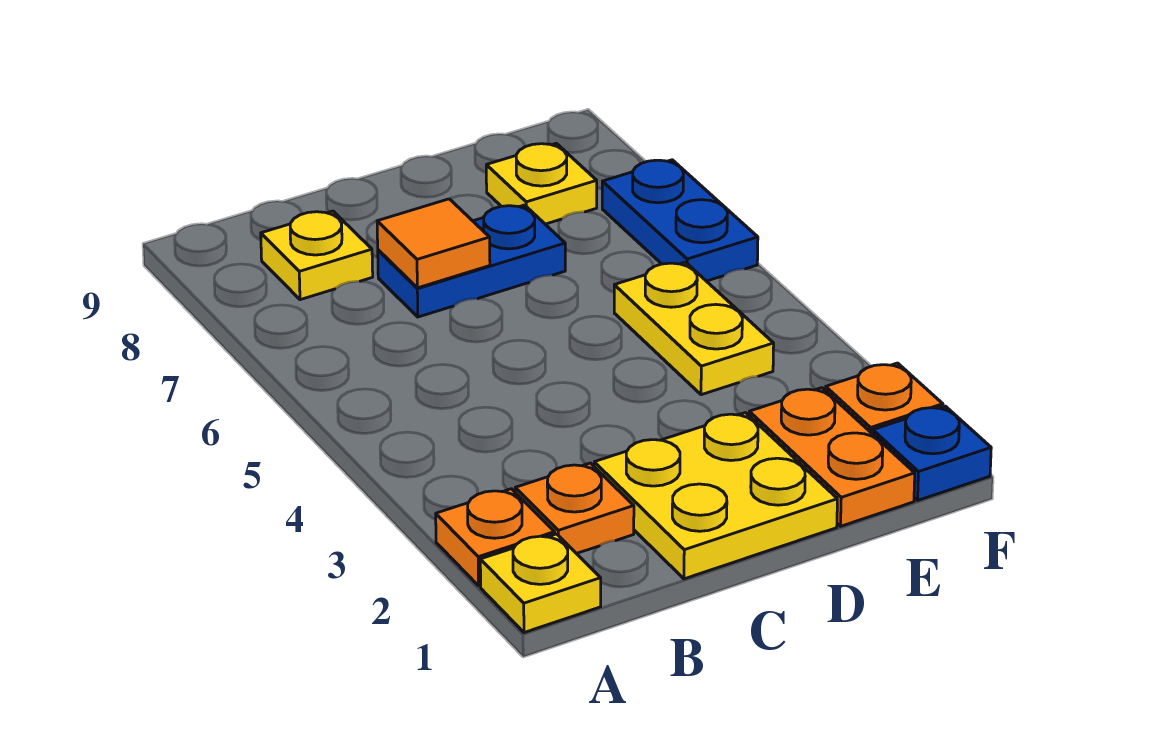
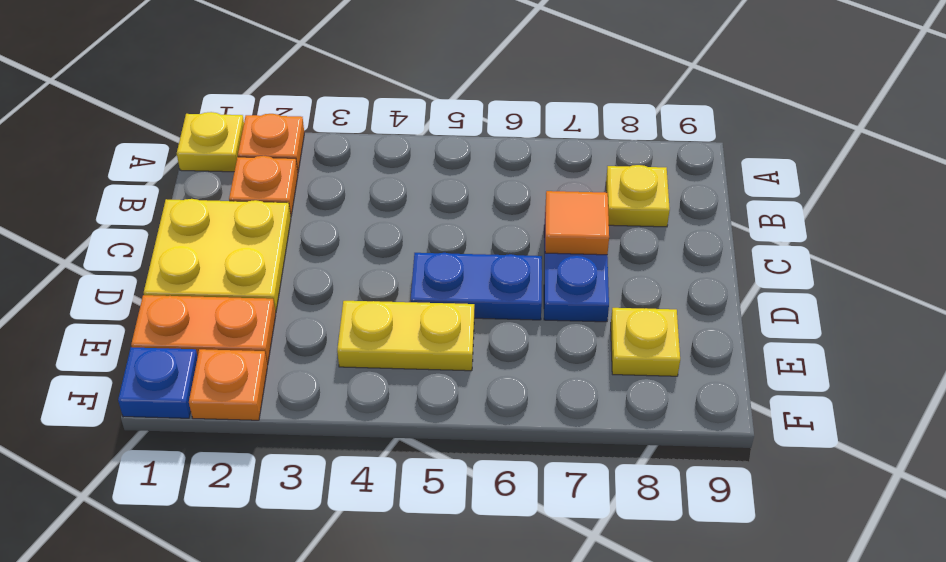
blue 1x2 plate [602,160,758,281] -> blue 1x2 plate moved to [411,253,542,320]

